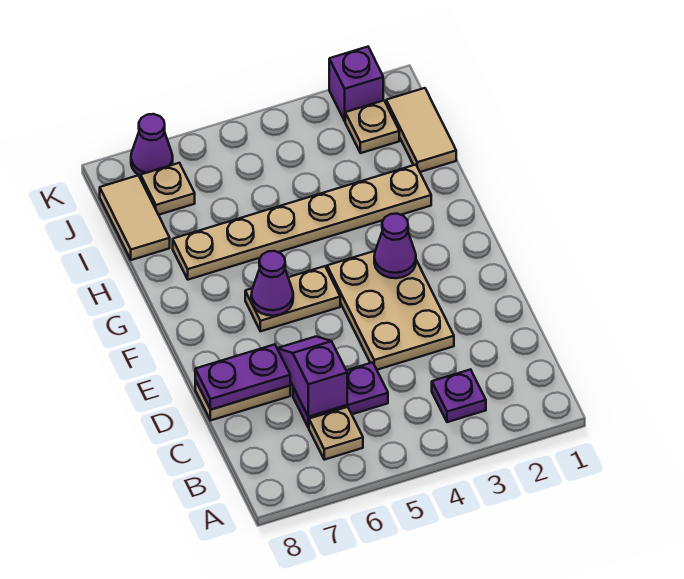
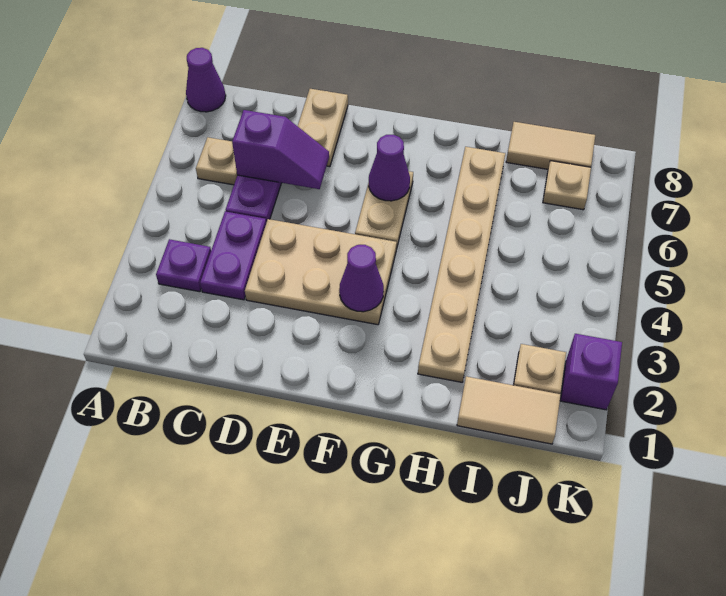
purple 1x2 plate [195,344,290,410] -> purple 1x2 plate moved to [200,211,266,300]
purple 1x1 cone [131,114,173,176] -> purple 1x1 cone moved to [186,48,226,112]

